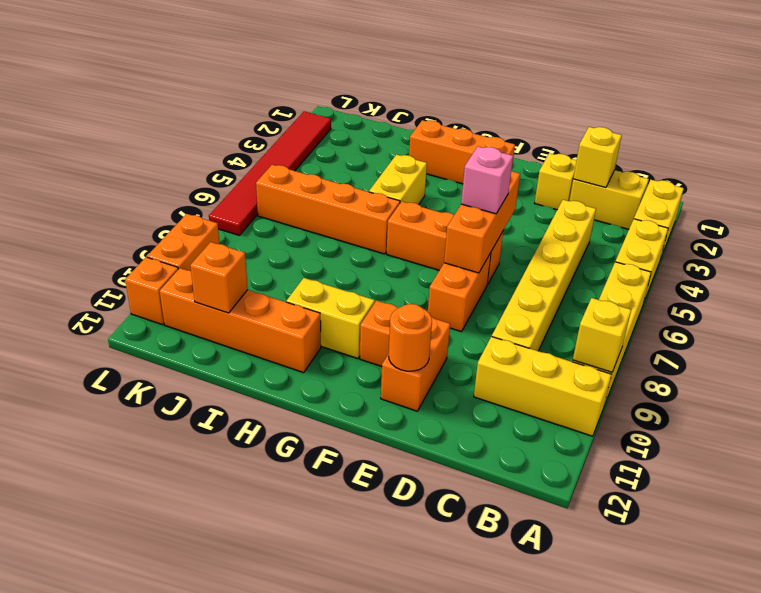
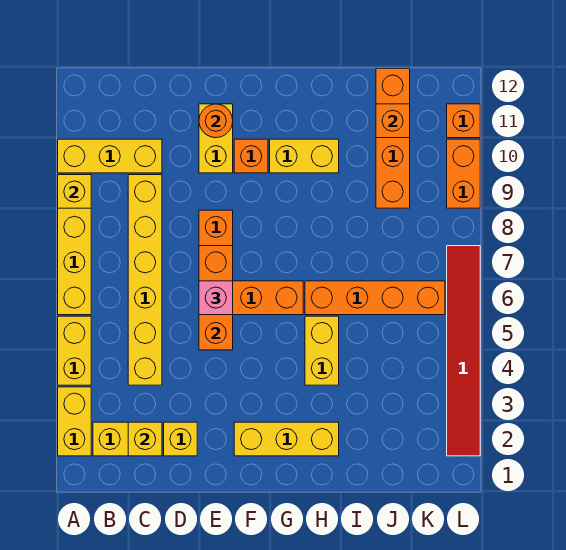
orange 1x2 brick [381,317,450,411] -> yellow 1x2 brick [199,104,233,173]
orange 1x3 brick [409,120,515,184] -> yellow 1x3 brick [234,422,339,456]
orange 1x4 brick [160,268,321,373] -> orange 1x4 brick turned to [376,69,410,208]

